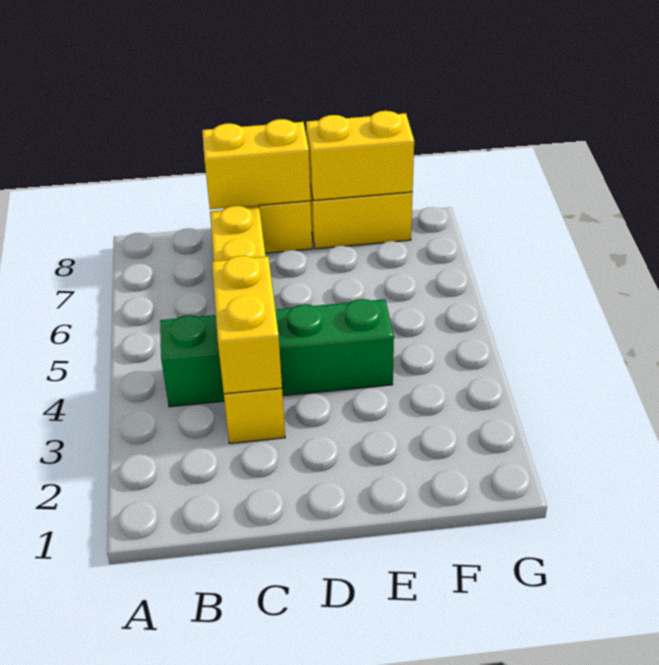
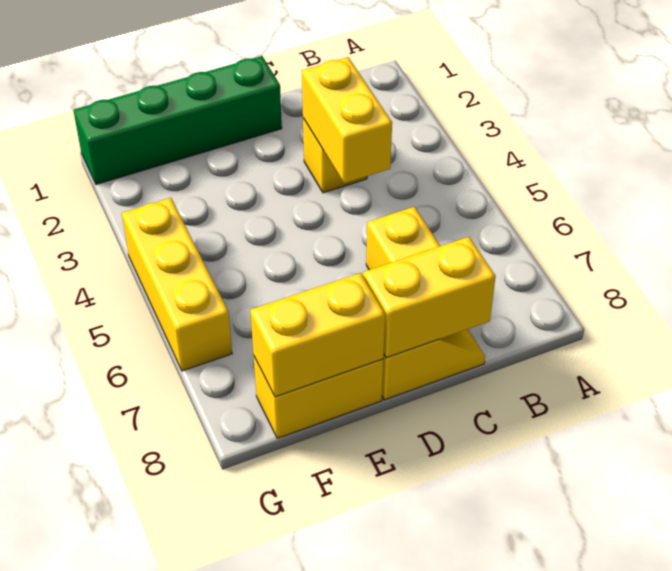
green 1x4 brick [160,299,394,407] -> green 1x4 brick moved to [73,56,282,184]
none -> yellow 1x3 brick [122,198,232,371]

